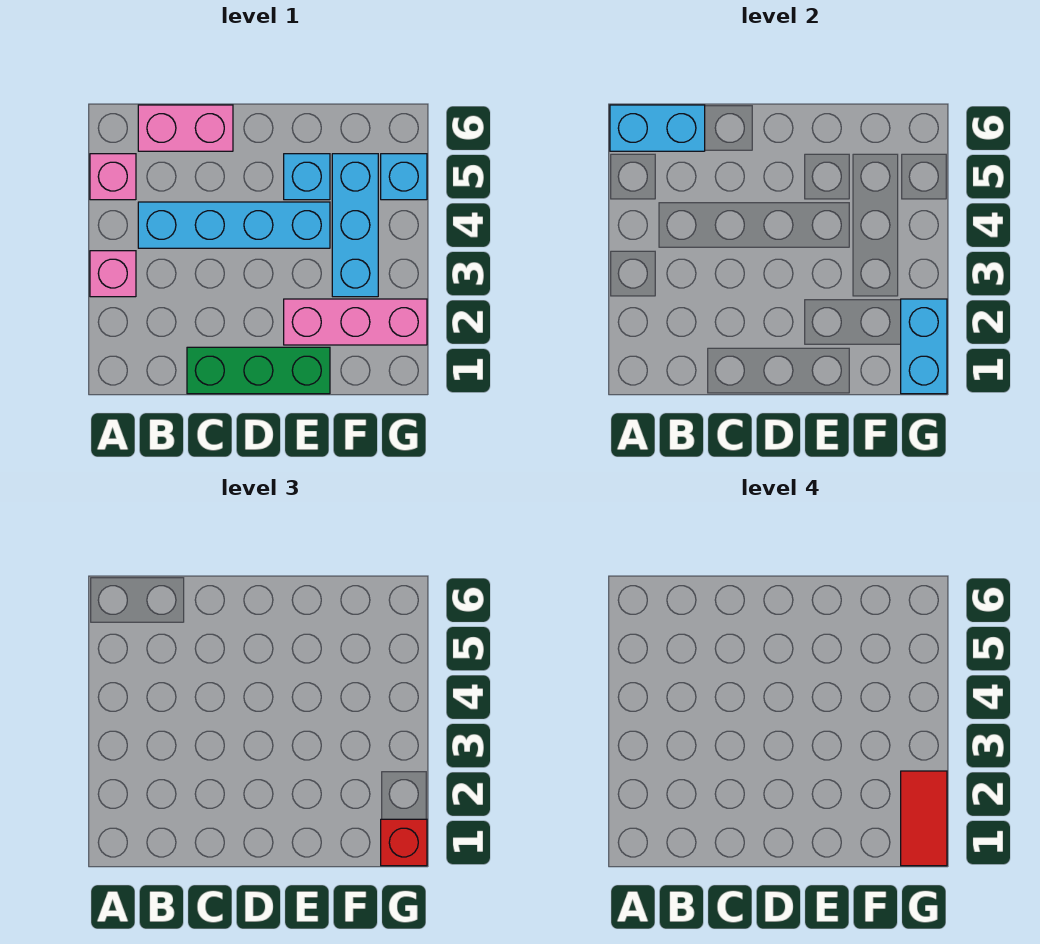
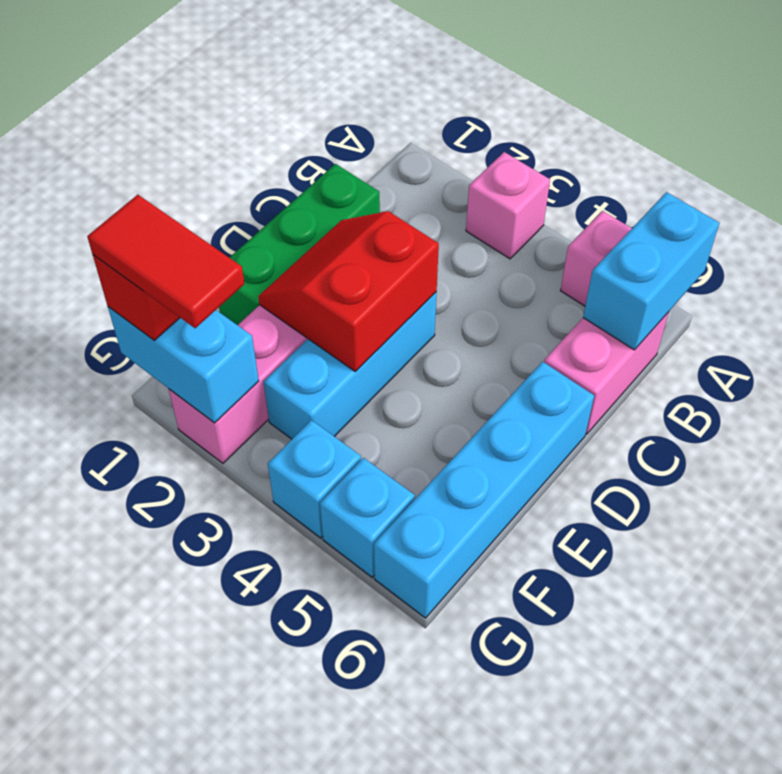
cyan 1x4 brick [138,202,330,248] -> cyan 1x4 brick moved to [374,362,594,618]
none -> red 2x2 slope [258,211,439,372]
cyan 1x1 brick [284,154,330,200] -> cyan 1x1 brick moved to [268,420,361,538]
cyan 1x3 brick [332,154,378,297] -> cyan 1x3 brick turned to [264,292,437,439]

